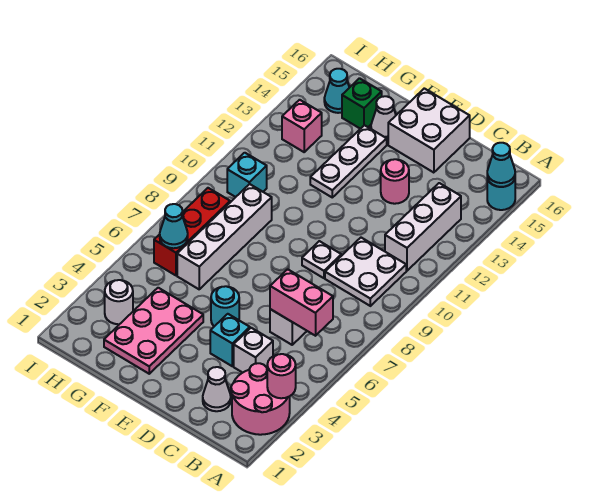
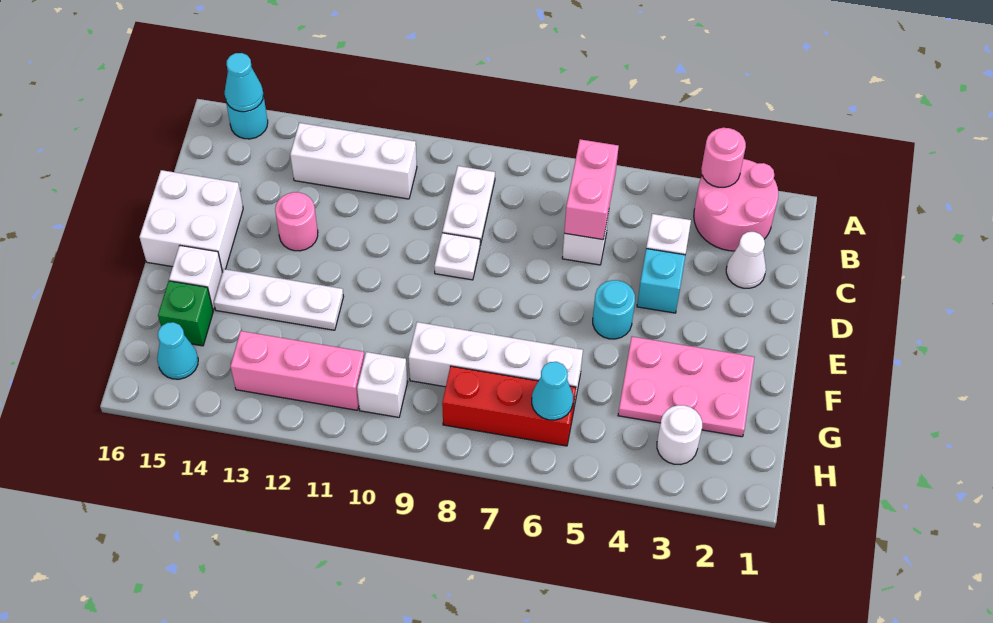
white 2x2 plate [325,238,406,306] -> white 1x2 plate [442,166,495,245]
white 1x1 cone [371,96,396,140] -> white 1x1 brick [169,246,223,310]
cyan 1x1 brick [227,153,267,197] -> white 1x1 brick [357,352,407,417]
pink 1x1 brick [282,100,322,152] -> pink 1x3 brick [230,331,365,410]

